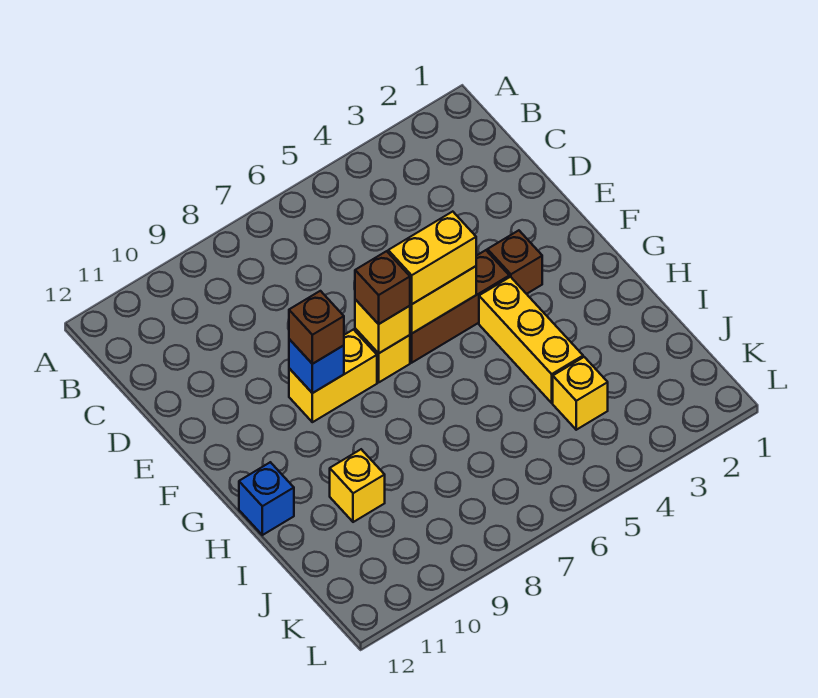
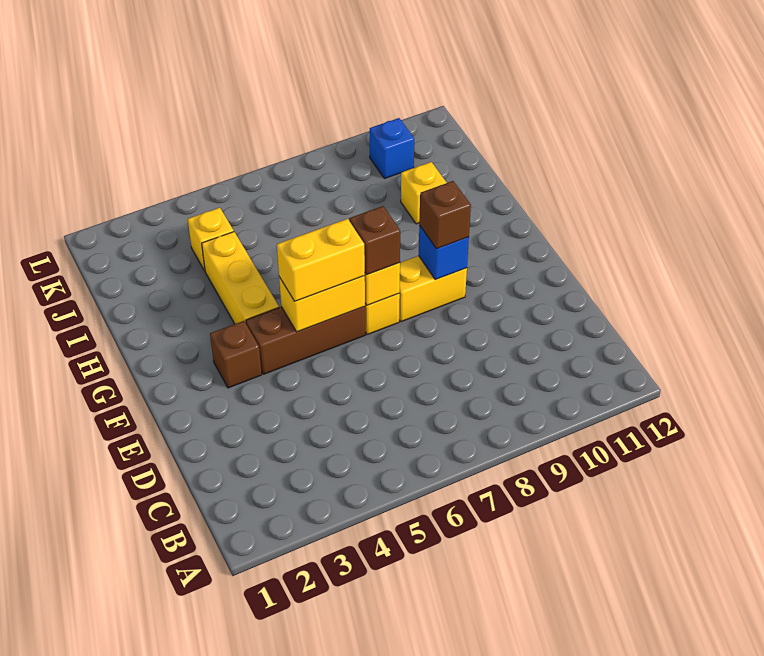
blue 1x1 brick [239,462,294,535] -> blue 1x1 brick moved to [370,118,414,179]

